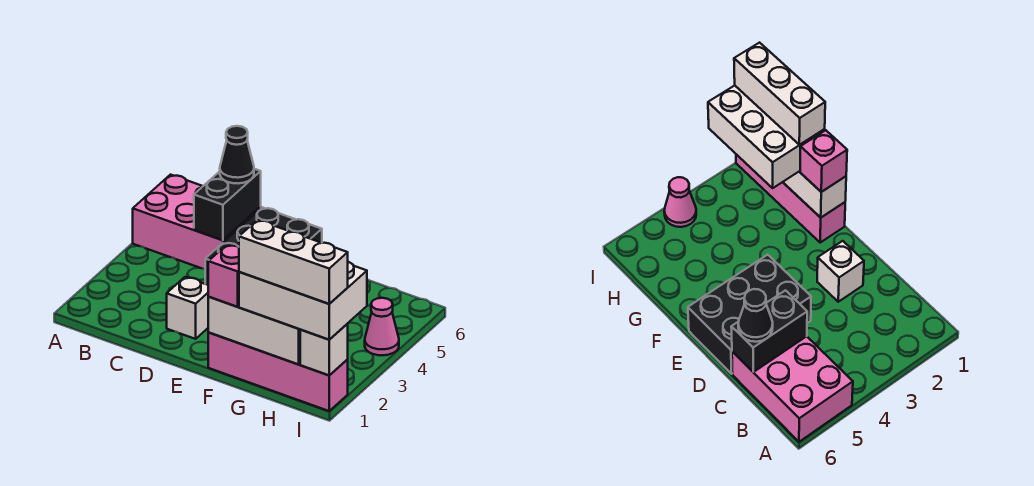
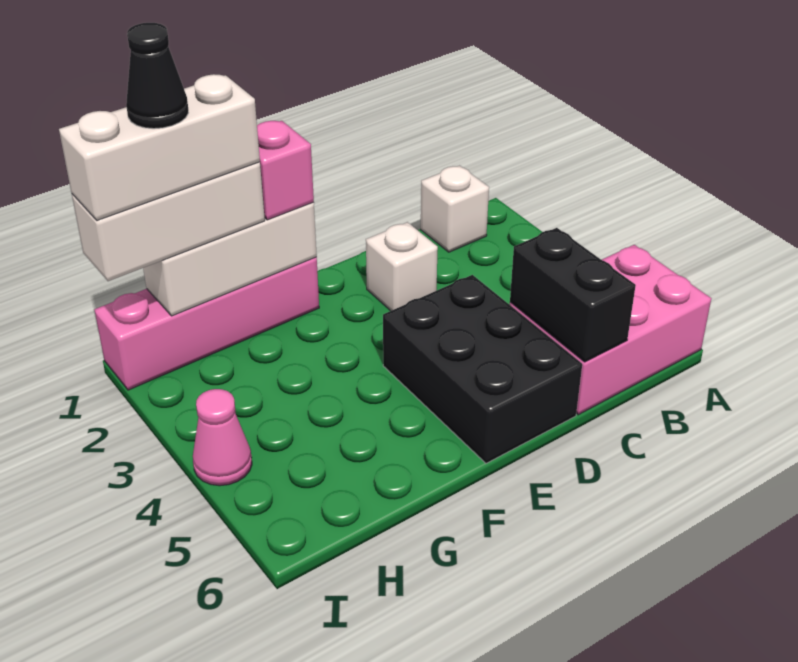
black 1x1 cone [220,126,254,183] -> black 1x1 cone moved to [126,23,188,129]
white 2x3 brick [239,262,367,340] -> white 1x3 brick [72,162,265,281]
white 1x1 brick [300,324,348,375] -> white 1x1 brick moved to [421,166,489,252]

